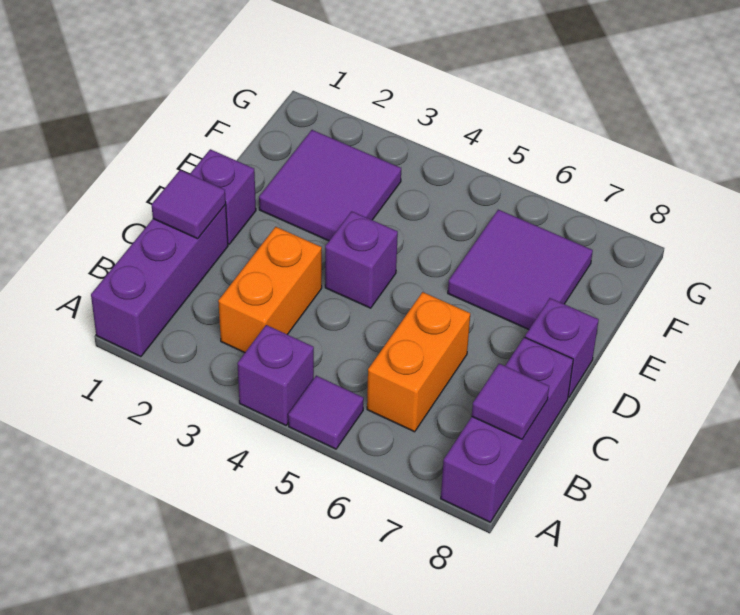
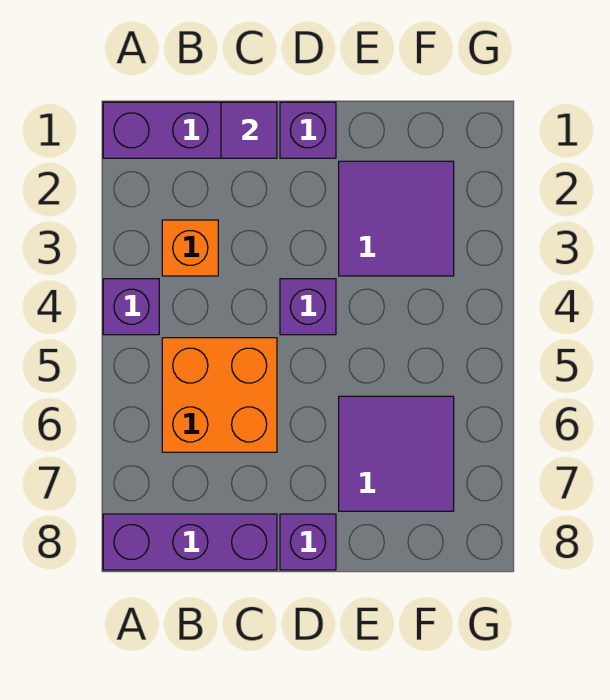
purple 1x1 tile [288,376,364,449] -> none
orange 1x2 brick [218,227,322,353] -> orange 1x1 brick [162,220,218,276]
orange 1x2 brick [367,292,470,432] -> orange 2x2 brick [162,338,277,452]
purple 1x1 tile [472,364,549,439] -> none

